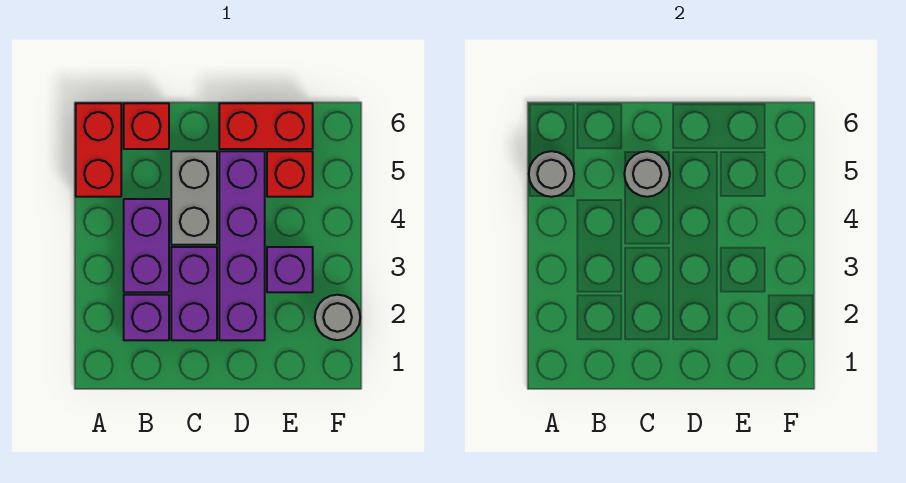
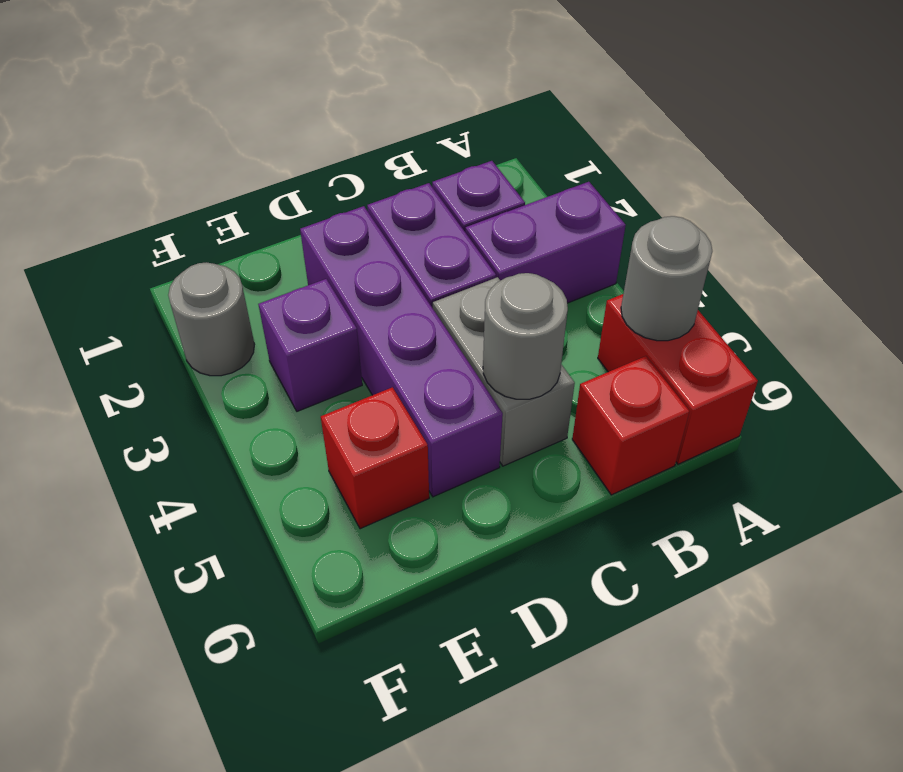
purple 1x2 brick [124,199,169,292] -> purple 1x2 brick turned to [465,182,626,303]
red 1x2 brick [219,103,313,149] -> none

